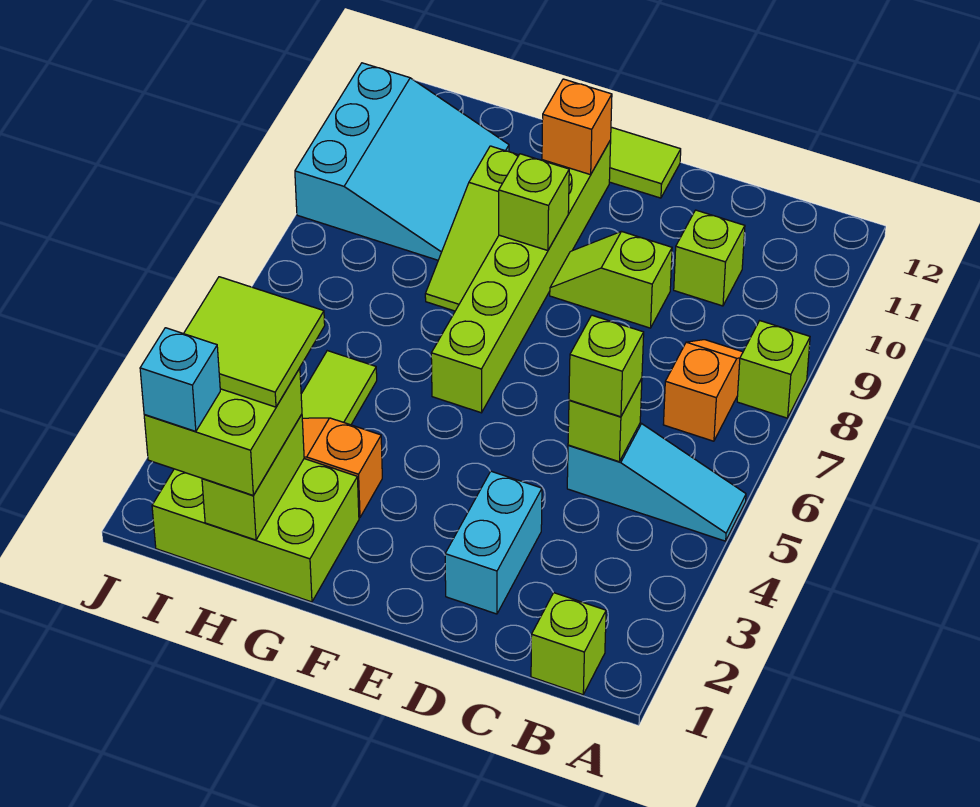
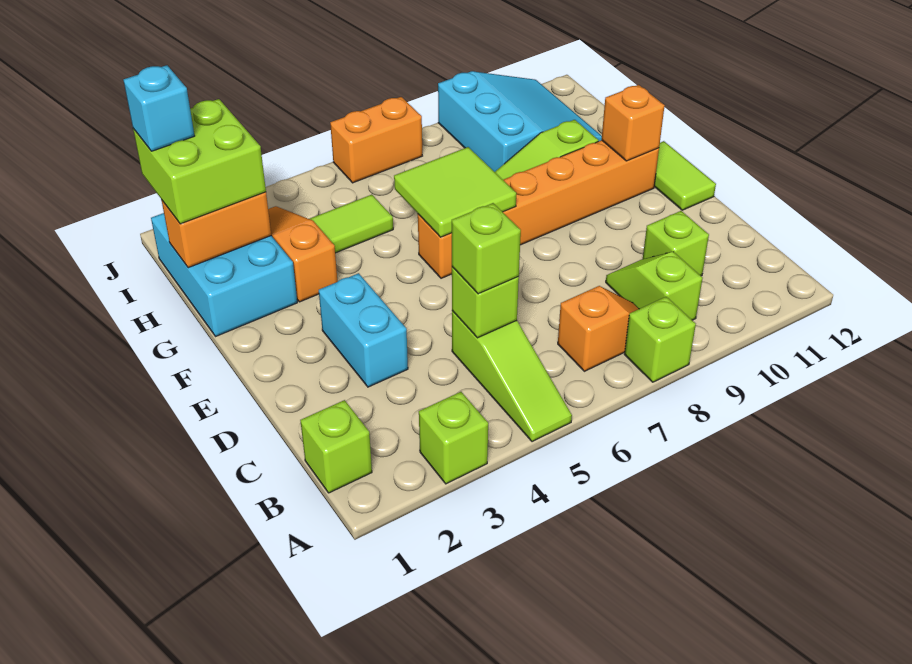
cyan 1x3 slope [567,423,746,541] -> lime 1x3 slope [452,311,572,442]
cyan 1x2 brick [445,471,542,614] -> cyan 1x2 brick turned to [319,273,408,387]
lime 1x2 slope [550,232,672,328] -> lime 1x2 slope moved to [606,252,703,320]
lime 1x6 brick [431,140,611,413] -> orange 1x6 brick [418,140,659,278]
lime 1x1 brick [499,154,569,251] -> lime 1x1 brick moved to [419,392,488,484]
lime 2x3 brick [152,459,359,602] -> cyan 2x3 brick [151,213,297,336]
lime 1x2 brick [202,414,304,540] -> orange 1x2 brick [162,192,271,268]
lime 2x2 tile [184,277,325,407] -> lime 2x2 tile moved to [394,147,516,237]
cyan 3x3 slope [295,63,509,260] -> cyan 3x3 slope turned to [438,71,602,172]
none -> orange 1x2 brick [330,97,422,183]

